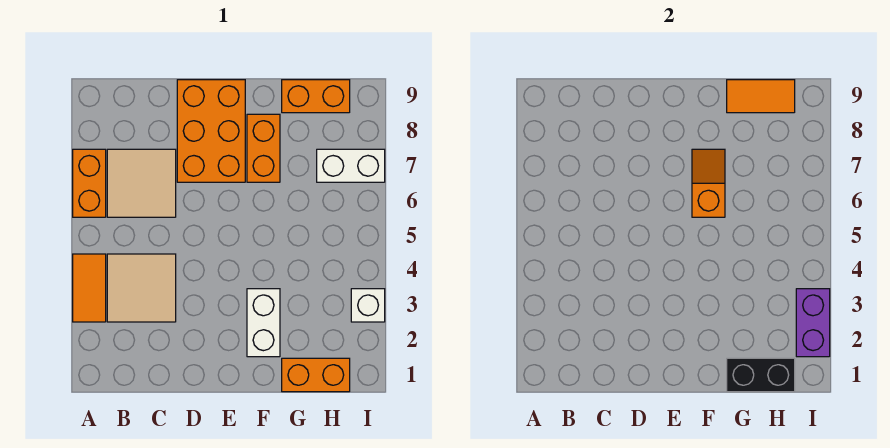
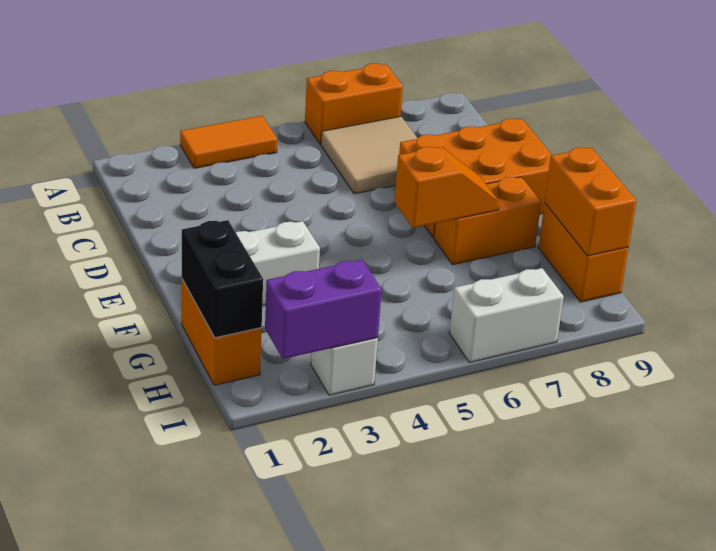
tan 2x2 tile [107,254,176,322] -> none
orange 1x2 tile [727,80,795,113] -> orange 1x2 brick [545,147,637,256]
white 1x2 brick [317,149,385,182] -> white 1x2 brick turned to [449,268,564,363]

